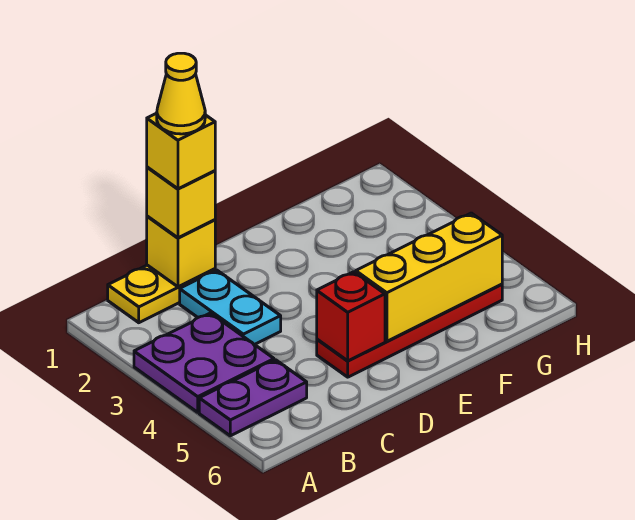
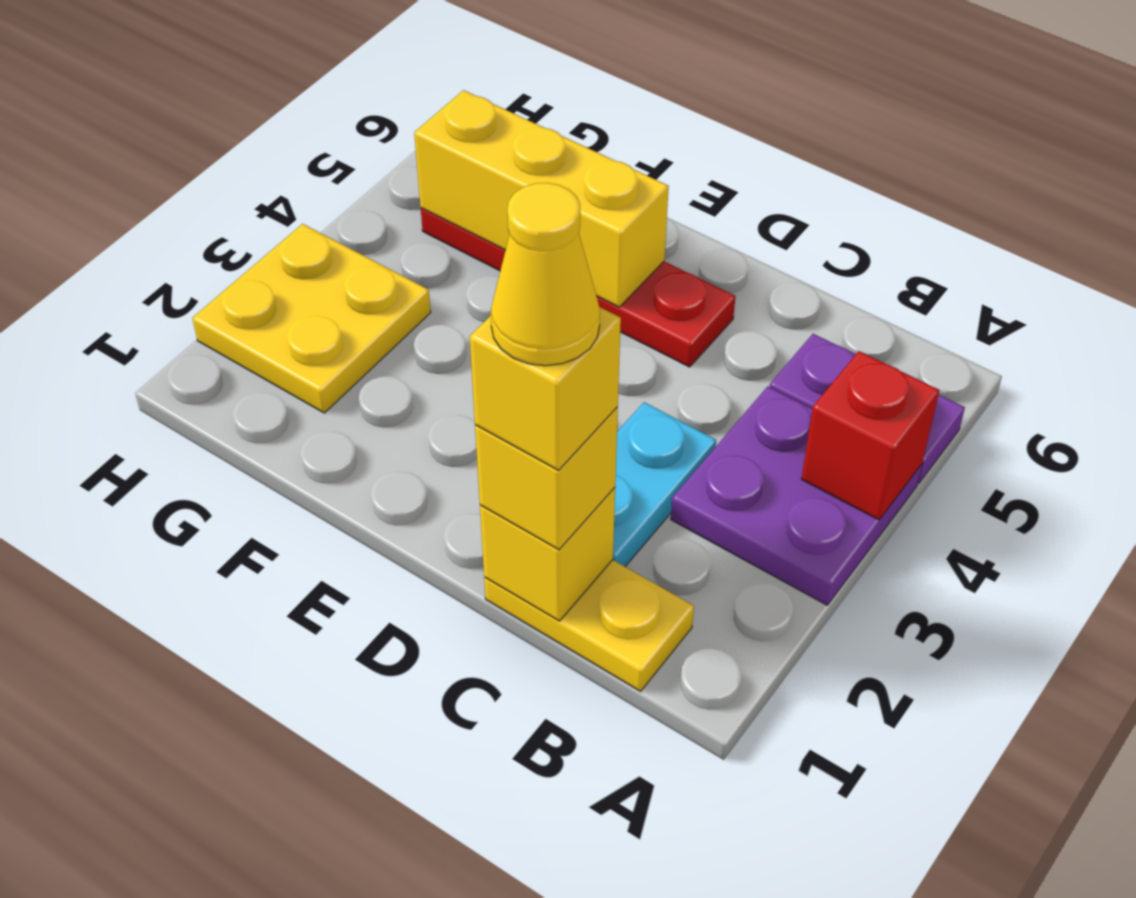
red 1x1 brick [317,272,385,361] -> red 1x1 brick moved to [802,351,939,520]
none -> yellow 2x2 plate [192,224,431,413]

